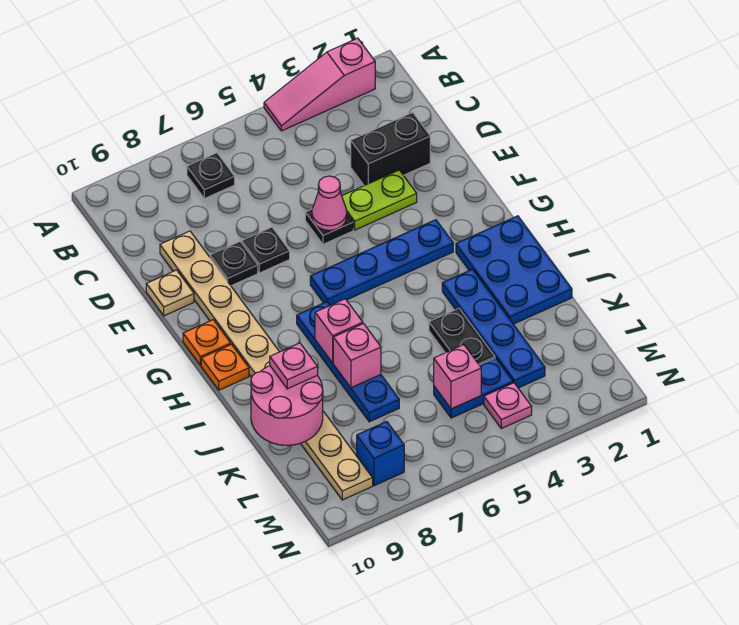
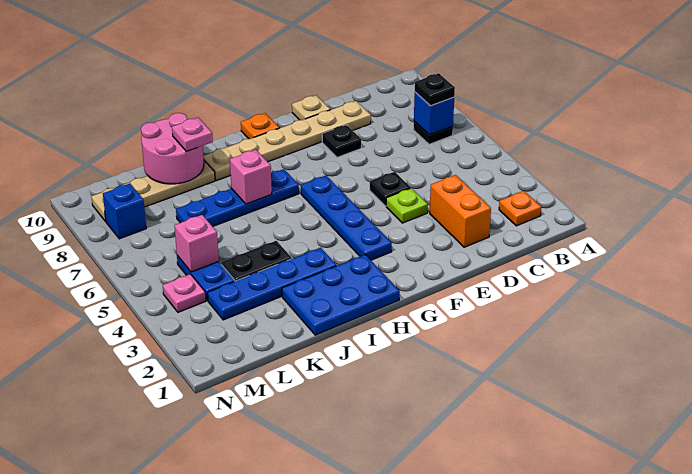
pink 1x3 slope [264,38,375,131] -> none
none -> blue 1x1 brick [414,92,454,135]
black 1x2 brick [351,113,430,186] -> orange 1x2 brick [430,175,491,247]
lime 1x2 plate [342,170,417,230] -> lime 1x1 plate [386,188,428,223]
pink 1x1 cone [312,176,347,230] -> none
black 1x1 plate [242,227,290,273] -> black 1x1 plate moved to [415,73,455,106]
orange 1x1 plate [201,345,249,390] -> orange 1x1 plate moved to [499,191,541,226]
pink 1x1 brick [333,324,381,388] -> none

